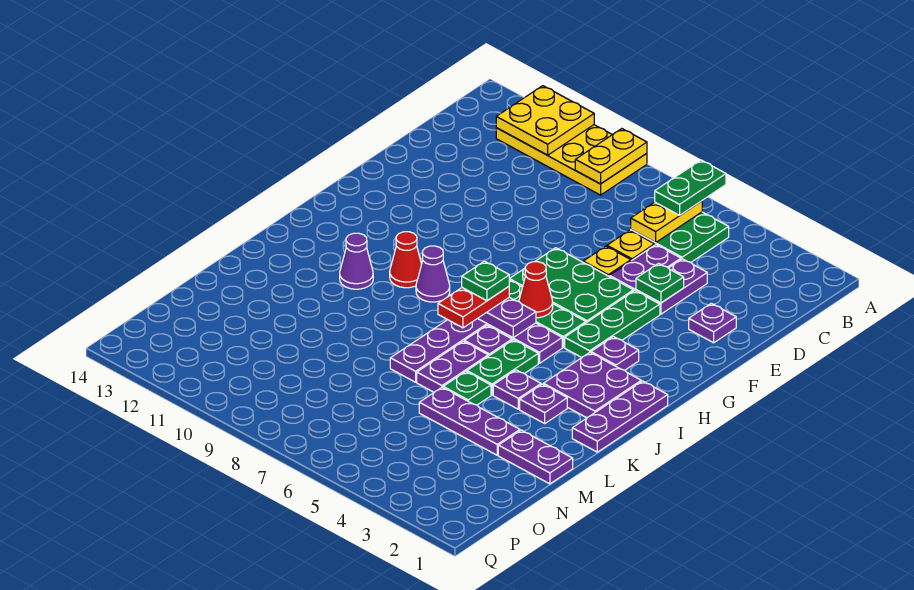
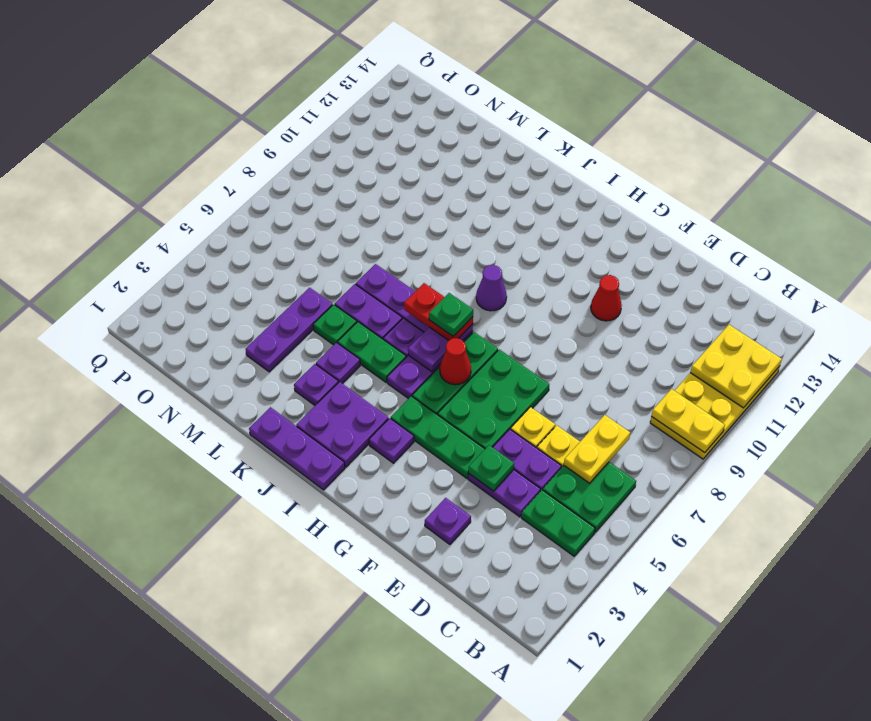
green 1x2 plate [655,160,726,215] -> green 1x2 plate moved to [521,490,595,556]
yellow 1x2 plate [631,201,702,243] -> yellow 1x2 plate turned to [564,415,630,483]
red 1x1 cone [390,232,422,288] -> red 1x1 cone moved to [591,275,622,321]
purple 1x1 cone [340,233,373,289] -> none
purple 1x2 plate [498,430,573,484] -> none

